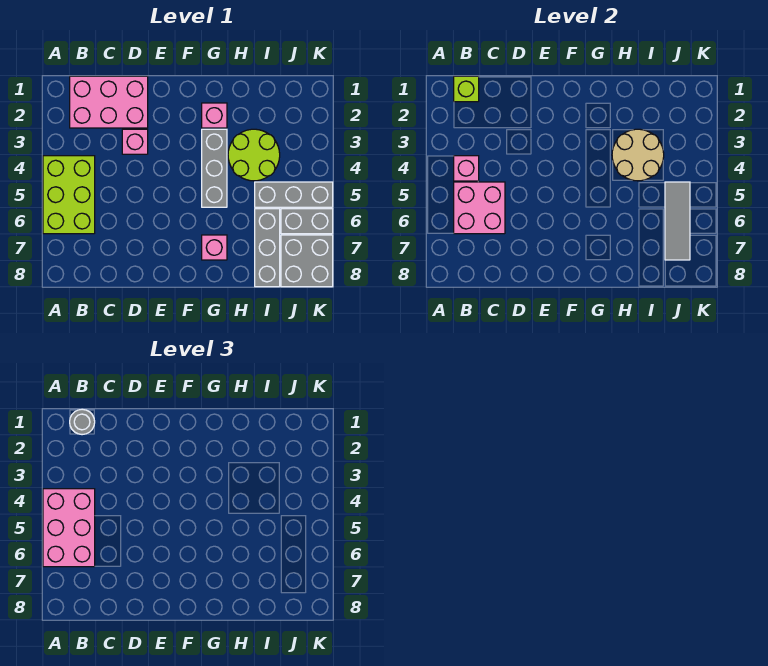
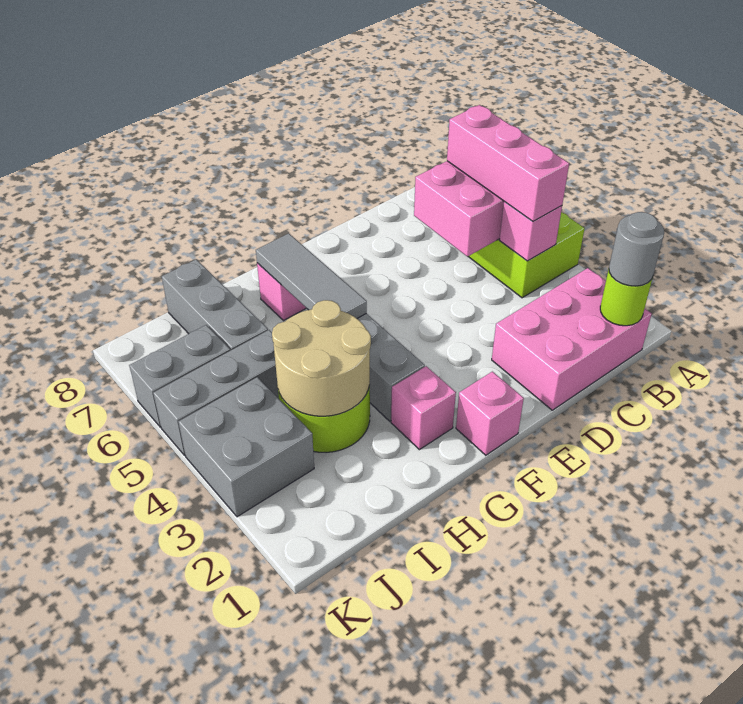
pink 2x3 brick [43,489,95,567] -> pink 1x3 brick [447,105,569,221]
lime 1x1 brick [454,76,479,102] -> lime 1x1 round brick [600,270,652,326]
pink 1x1 brick [122,129,148,154] -> pink 1x1 brick moved to [456,372,524,455]
grey 1x3 tile [665,182,690,260] -> grey 1x3 tile moved to [256,233,367,318]
grey 2x2 brick [281,235,333,287] -> grey 2x2 brick moved to [178,377,314,517]

